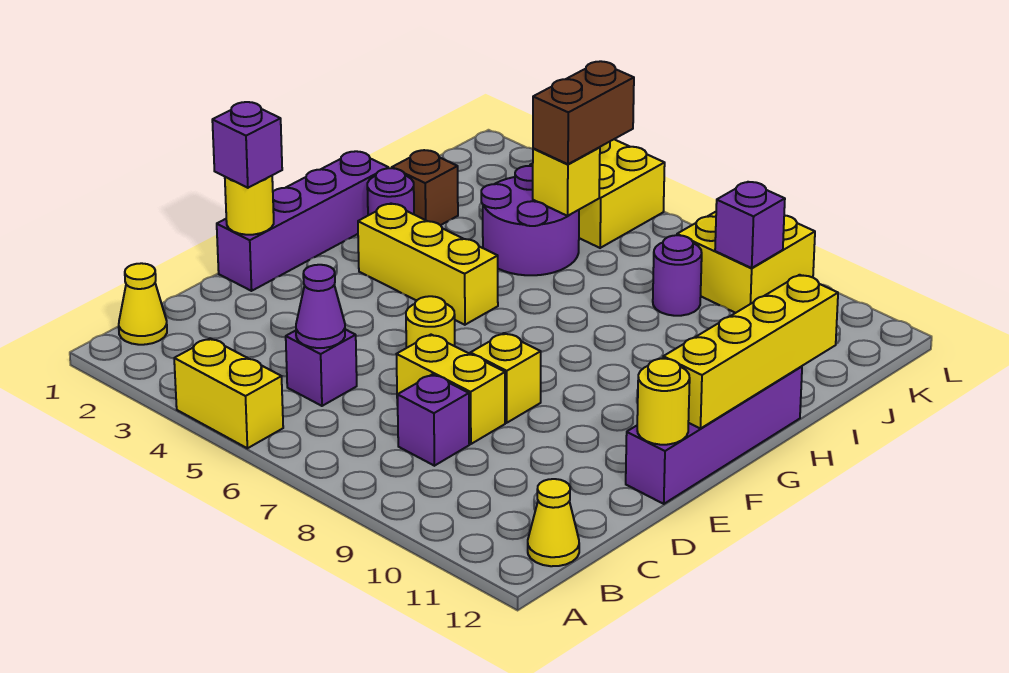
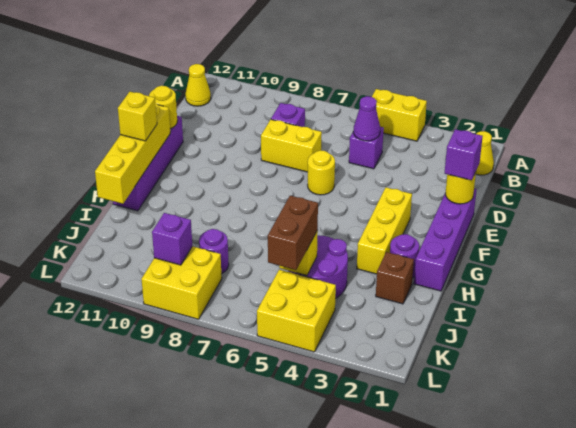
yellow 1x1 brick [470,333,541,423] -> yellow 1x1 brick moved to [118,92,157,141]
yellow 1x3 brick [358,204,498,325] -> yellow 1x3 brick turned to [357,187,412,274]

